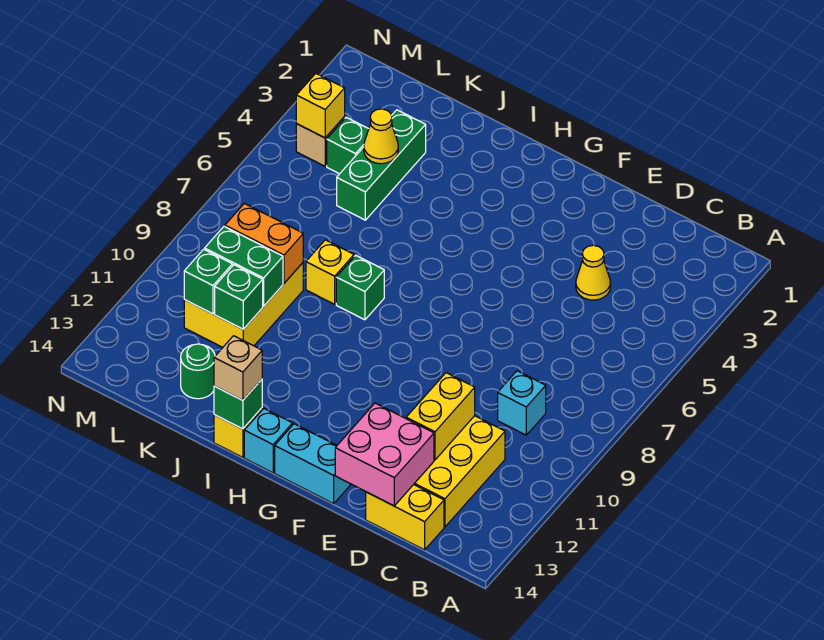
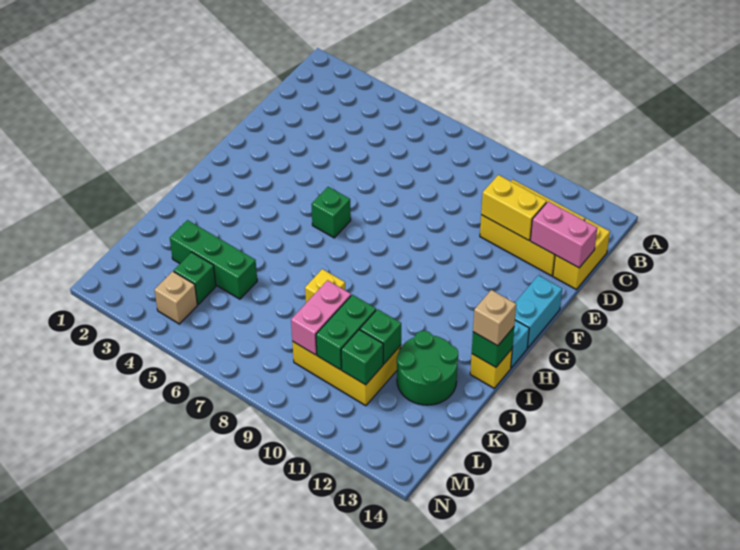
cyan 1x1 brick [498,371,546,435] -> none
yellow 1x1 cone [576,245,611,300] -> none
pink 2x2 brick [335,403,434,506] -> pink 1x2 brick [530,201,597,268]
green 1x1 brick [336,255,384,320] -> green 1x1 brick moved to [311,187,351,238]
yellow 1x1 cone [364,109,398,164] -> none
orange 1x2 brick [225,203,303,283] -> pink 1x2 brick [291,280,351,355]
green 1x1 round brick [181,344,215,399] -> green 2x2 round brick [397,331,458,405]
yellow 1x1 brick [296,74,345,138] -> none

